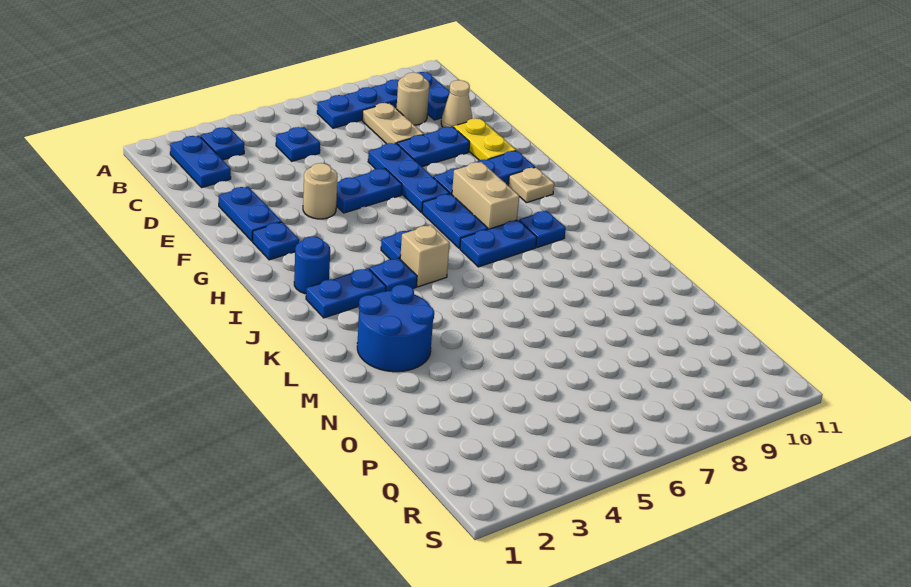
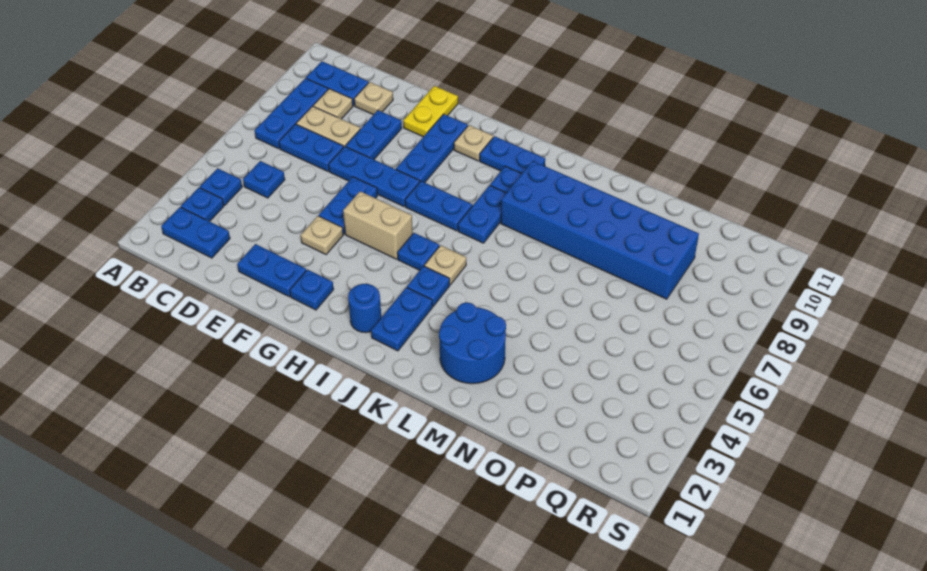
none -> blue 1x1 plate [200,168,242,206]
none -> blue 1x2 plate [279,124,344,171]
tan 1x1 round brick [397,72,429,125] -> tan 1x1 plate [313,89,353,119]
tan 1x1 cone [441,80,472,127] -> tan 1x1 plate [354,82,393,115]
yellow 1x2 plate [454,118,516,160] -> yellow 1x2 plate turned to [403,86,458,137]
tan 1x1 round brick [303,163,338,219] -> tan 1x1 plate [301,216,343,254]
tan 1x2 brick [452,162,519,229] -> tan 1x2 brick moved to [343,191,413,259]
none -> blue 1x2 plate [480,136,545,173]
tan 1x1 brick [400,225,450,287] -> tan 1x1 plate [424,245,466,285]
none -> blue 2x6 brick [501,161,699,299]

